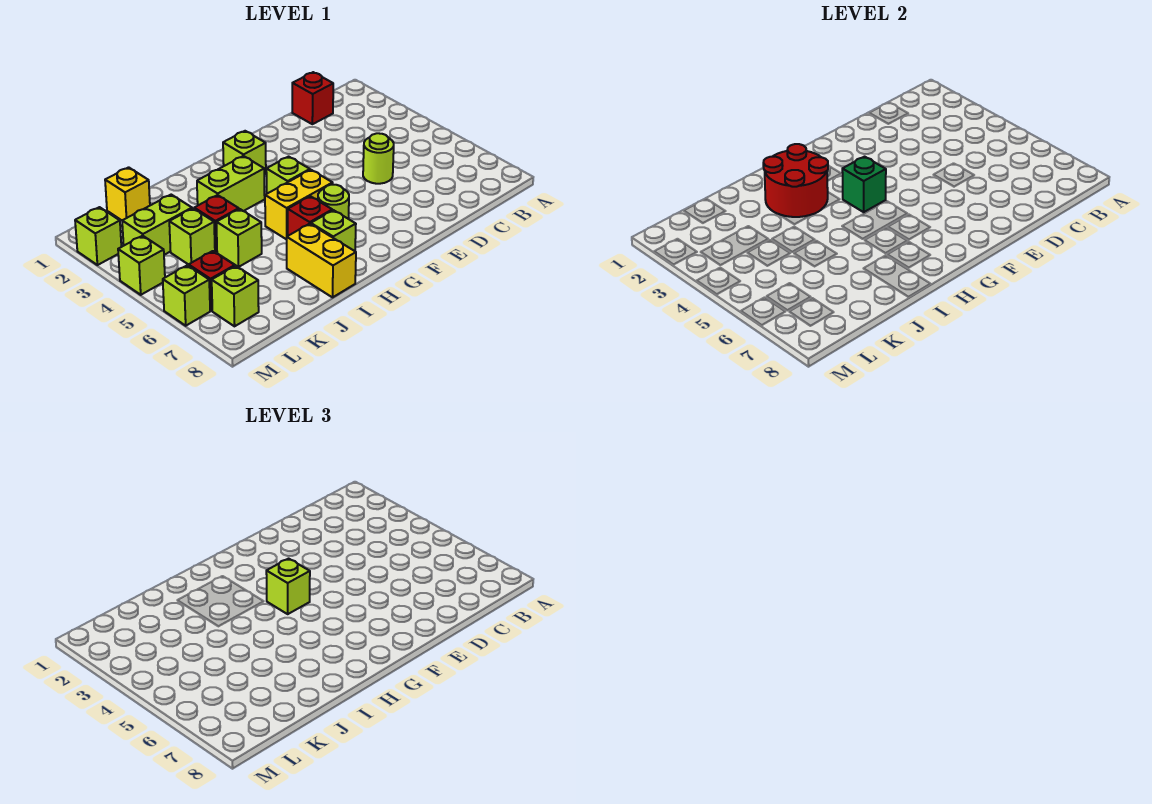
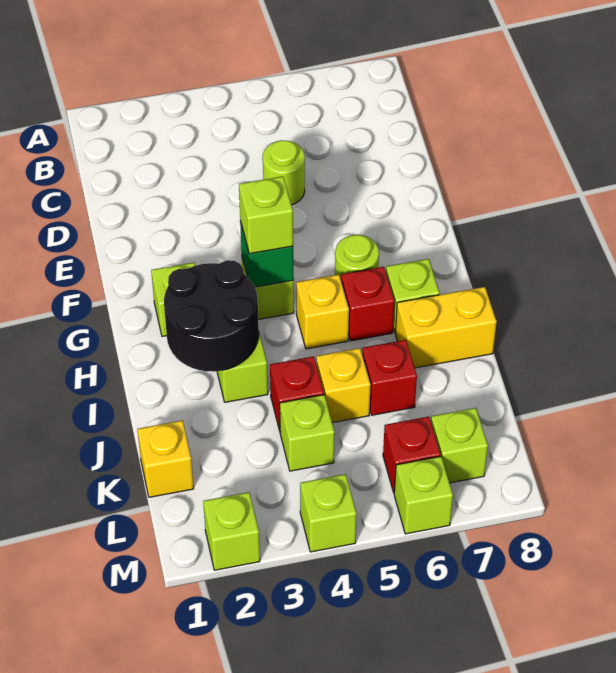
red 1x1 brick [292,72,333,124] -> red 1x1 brick moved to [362,340,417,415]
yellow 1x2 brick [265,170,333,240] -> yellow 1x1 brick [296,275,349,349]
red 2x2 round brick [763,144,828,217] -> black 2x2 round brick [164,260,259,372]
lime 1x1 brick [216,209,262,267] -> yellow 1x1 brick [316,348,371,423]
lime 1x2 brick [122,195,192,255] -> none

